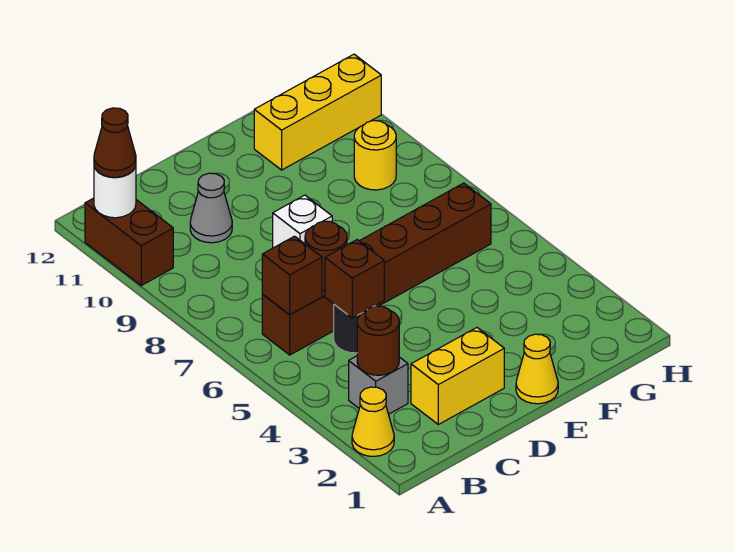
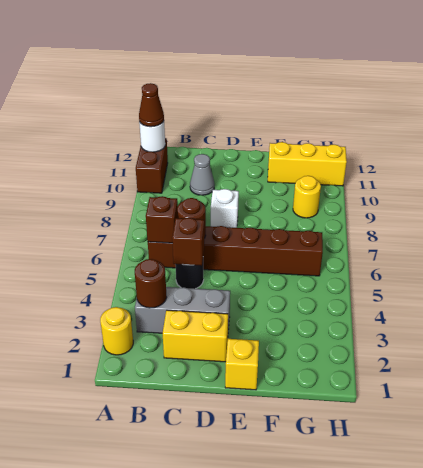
yellow 1x1 cone [352,387,394,456] -> yellow 1x1 round brick [100,307,133,355]
grey 1x1 brick [349,356,408,414] -> grey 1x3 brick [135,287,230,333]
yellow 1x1 cone [516,334,558,404] -> yellow 1x1 brick [225,339,259,390]

